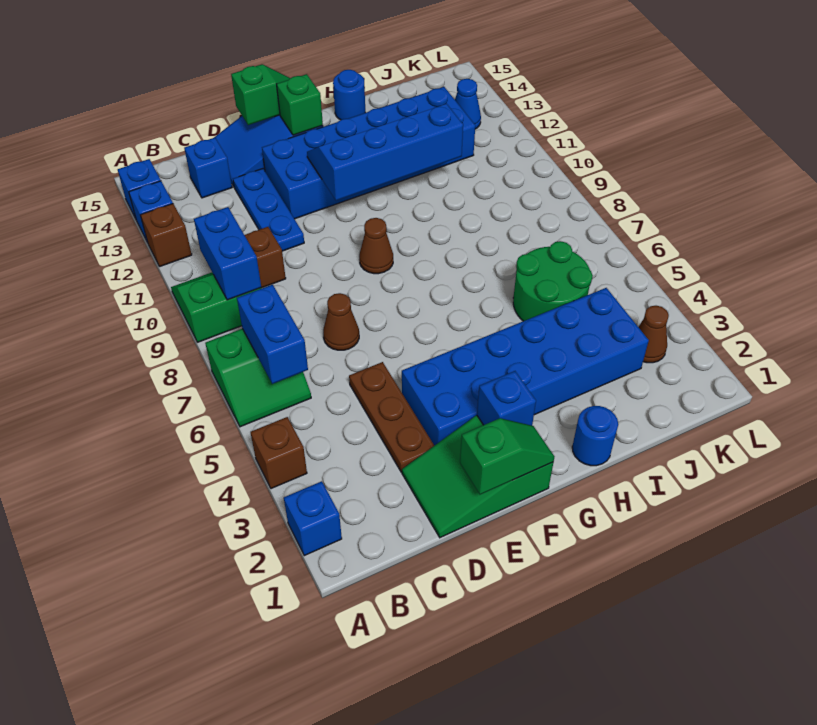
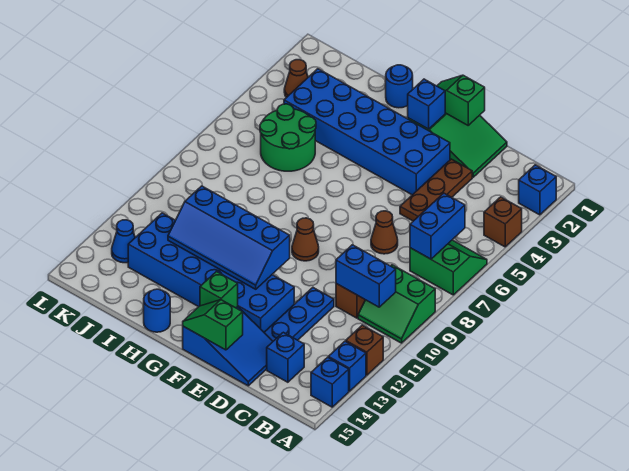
blue 1x2 brick [194,207,261,300] -> blue 1x2 brick turned to [336,245,396,307]

